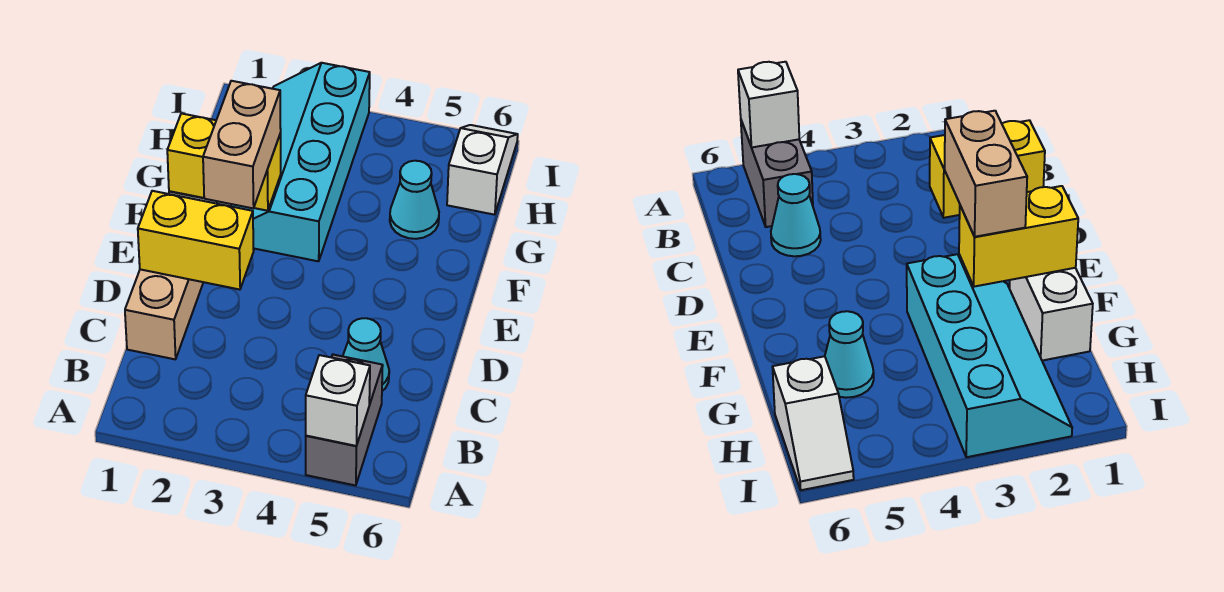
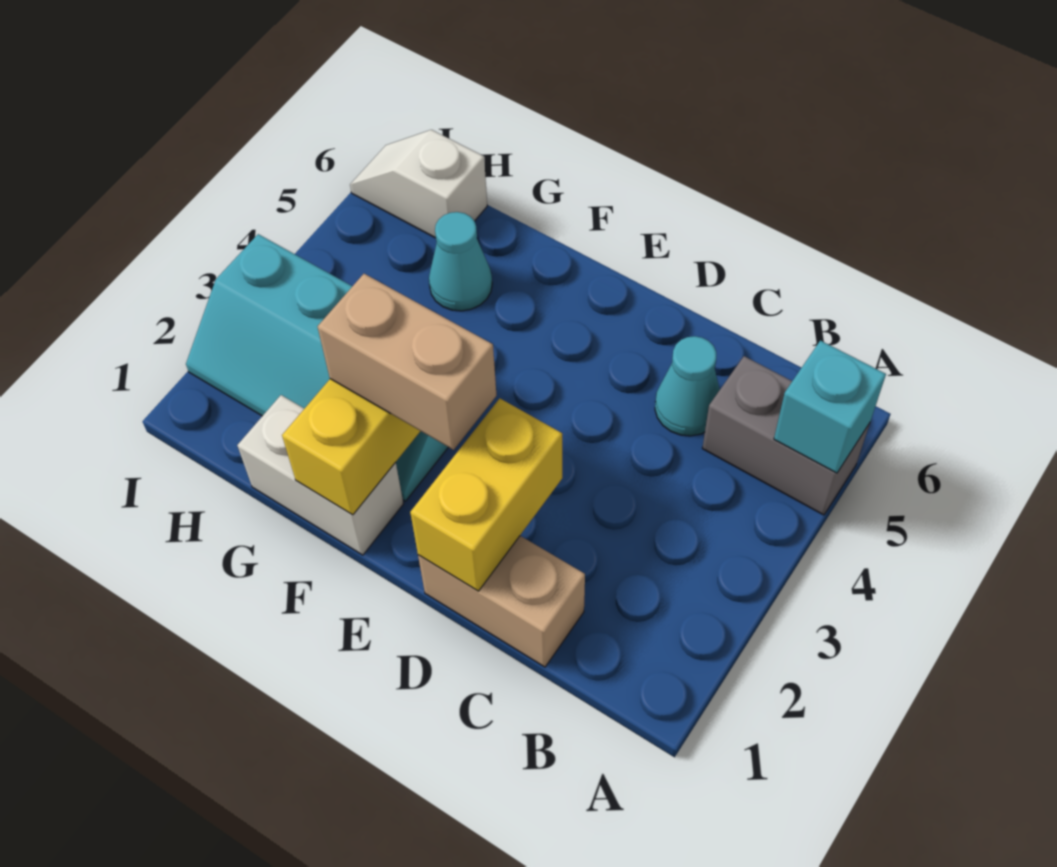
white 1x1 brick [306,355,370,446] -> cyan 1x1 brick [774,340,886,473]

